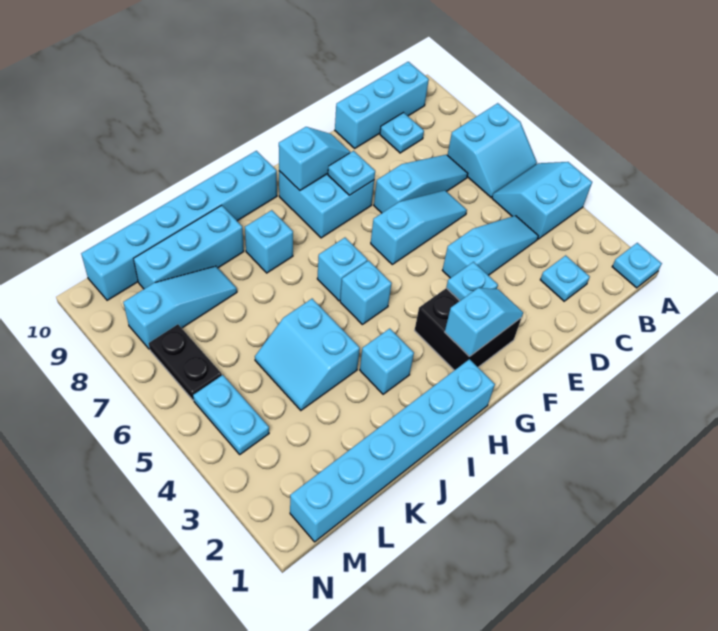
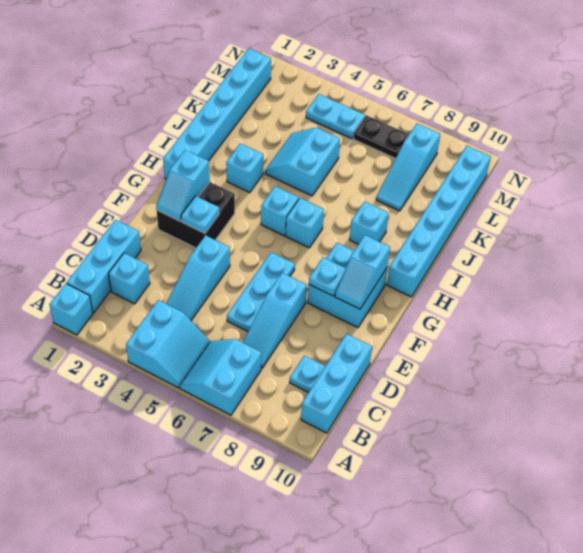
cyan 1x1 plate [612,243,662,288] -> cyan 1x1 brick [50,283,93,335]
cyan 1x1 plate [540,255,590,301] -> cyan 1x1 brick [108,253,150,304]
cyan 1x3 slope [371,190,467,264] -> cyan 1x3 plate [227,252,295,331]
cyan 2x2 slope [255,299,360,410] -> cyan 2x2 slope turned to [265,127,340,196]
cyan 1x3 brick [134,205,244,289] -> cyan 1x3 brick moved to [67,220,141,313]

